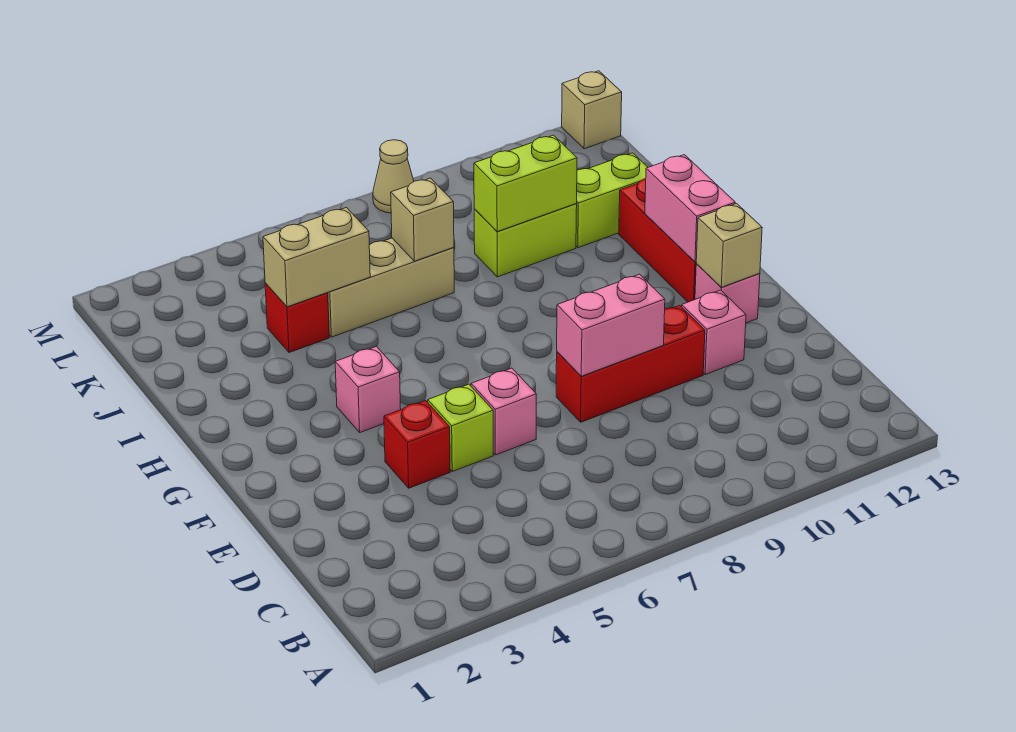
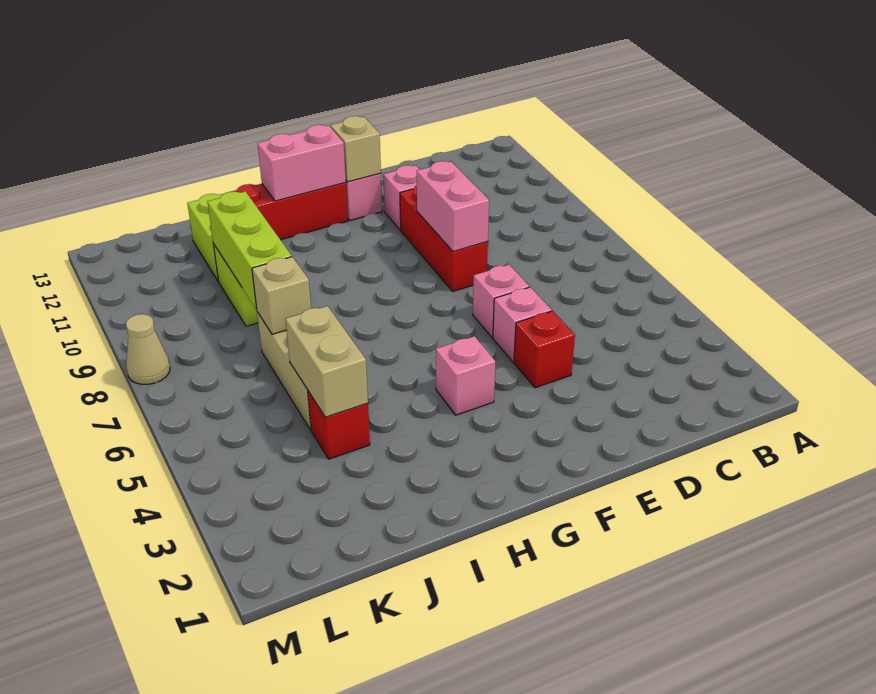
lime 1x1 brick [428,384,493,472] -> pink 1x1 brick [493,287,552,362]
lime 1x2 brick [474,135,577,232] -> lime 1x3 brick [208,191,292,310]
tan 1x1 brick [562,71,622,149] -> none

